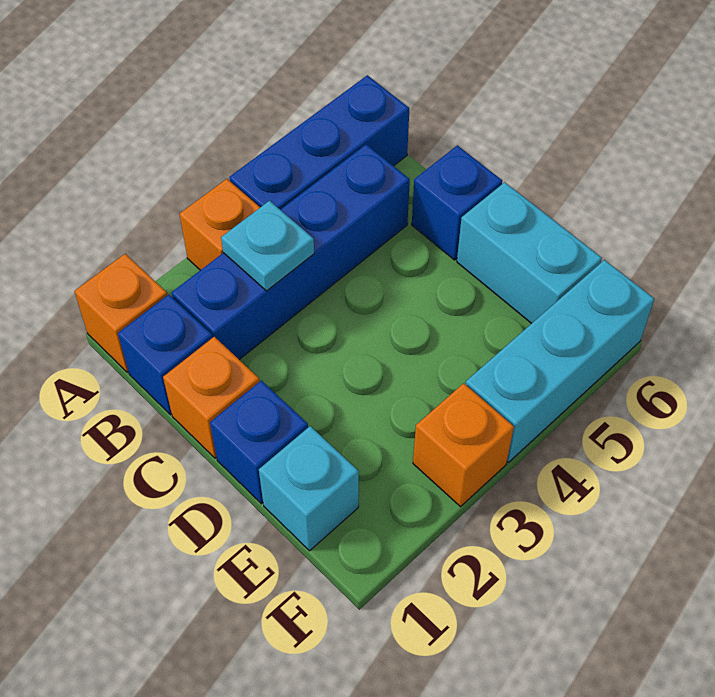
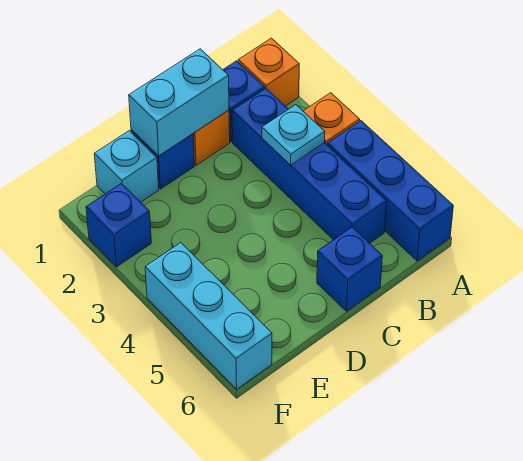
cyan 1x2 brick [457,182,602,323] -> cyan 1x2 brick moved to [129,49,229,156]
none -> blue 1x1 brick [86,183,151,267]
orange 1x1 brick [413,383,514,507] -> none

